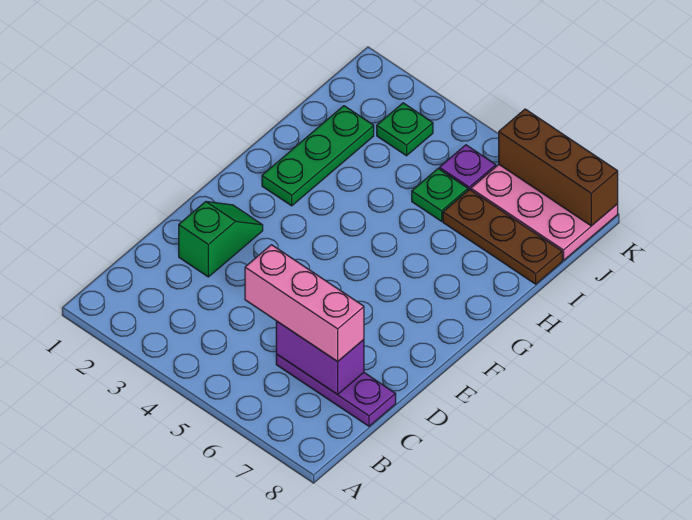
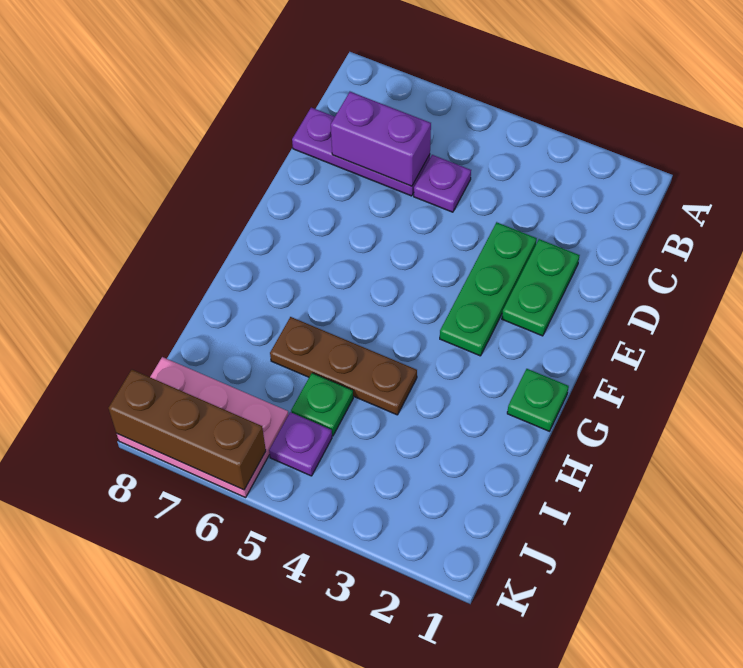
none -> purple 1x1 plate [414,155,471,212]
pink 1x3 brick [245,245,364,362] -> none
green 1x2 slope [179,202,263,277] -> green 1x2 plate [502,239,580,336]
green 1x3 plate [262,106,374,206] -> green 1x3 plate moved to [440,222,537,356]
brown 1x3 plate [443,189,562,284] -> brown 1x3 plate moved to [270,317,417,415]
green 1x1 plate [377,103,433,156] -> green 1x1 plate moved to [507,369,569,431]

